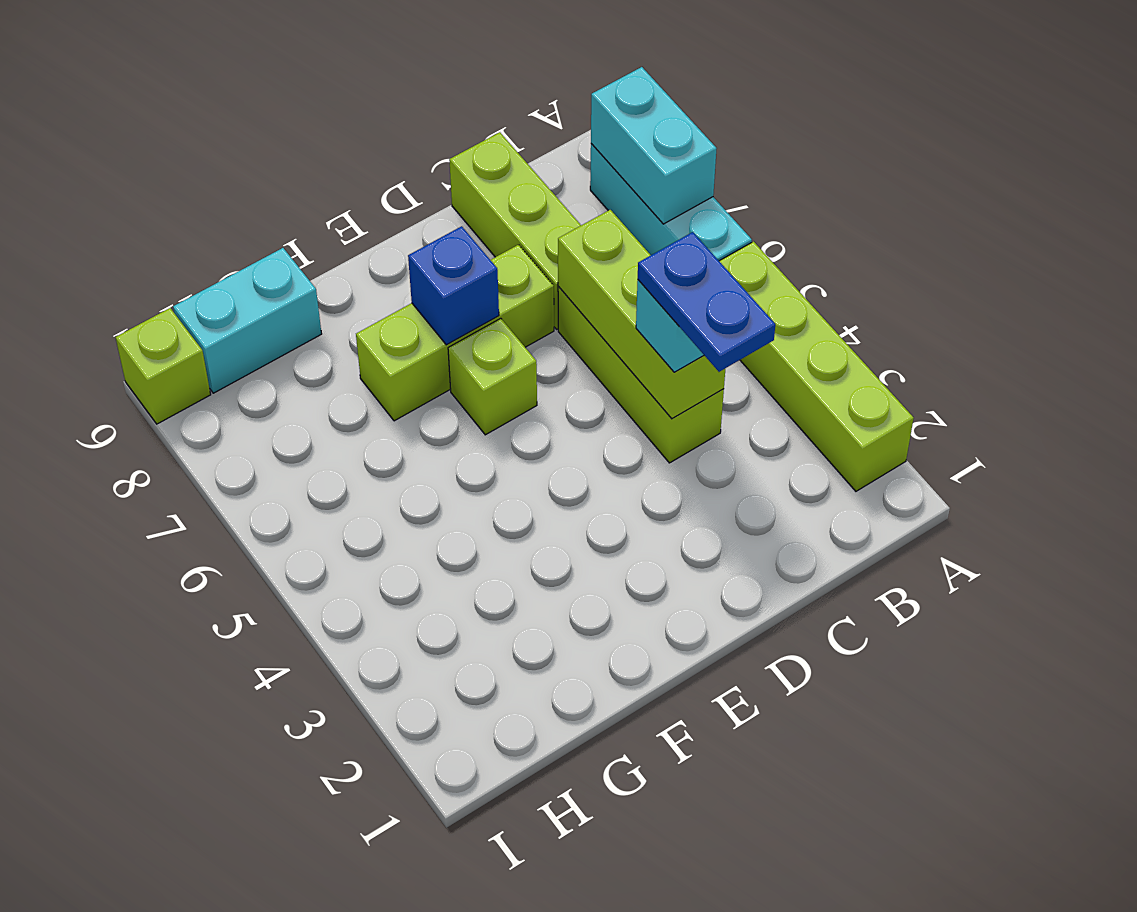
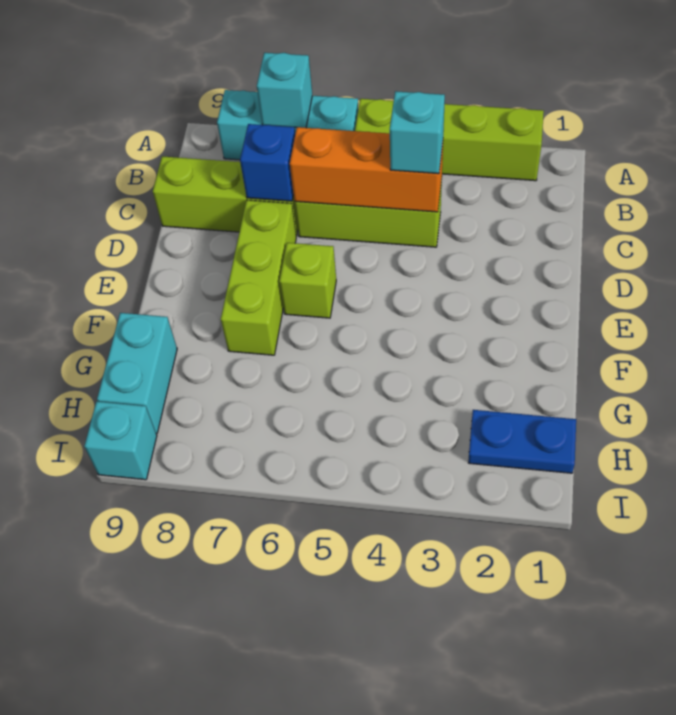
cyan 1x2 brick [591,67,717,224] -> cyan 1x1 brick [257,53,312,128]
blue 1x2 plate [638,232,775,372] -> blue 1x2 plate moved to [468,410,576,473]
lime 1x3 brick [558,210,725,419] -> orange 1x3 brick [290,127,443,212]
blue 1x1 brick [408,226,499,345] -> blue 1x1 brick moved to [240,124,295,201]
lime 1x1 brick [116,308,211,424] -> cyan 1x1 brick [84,401,157,480]

